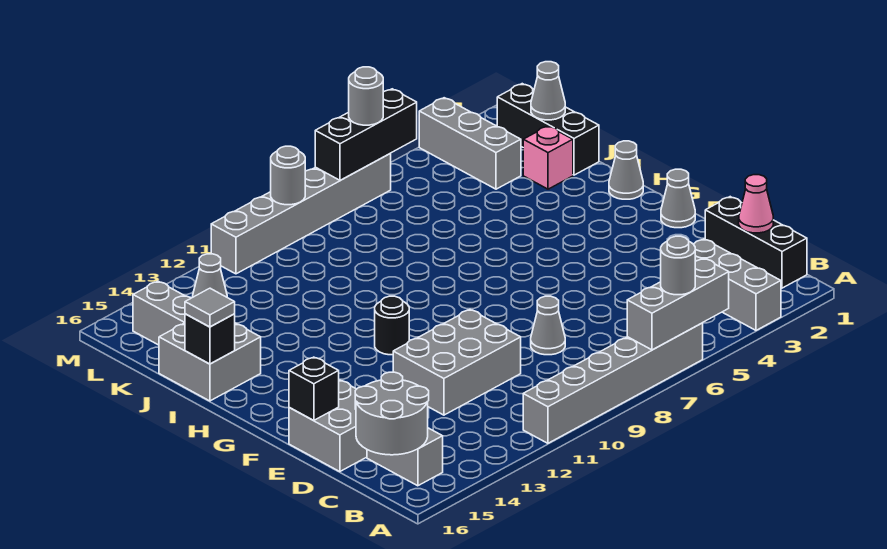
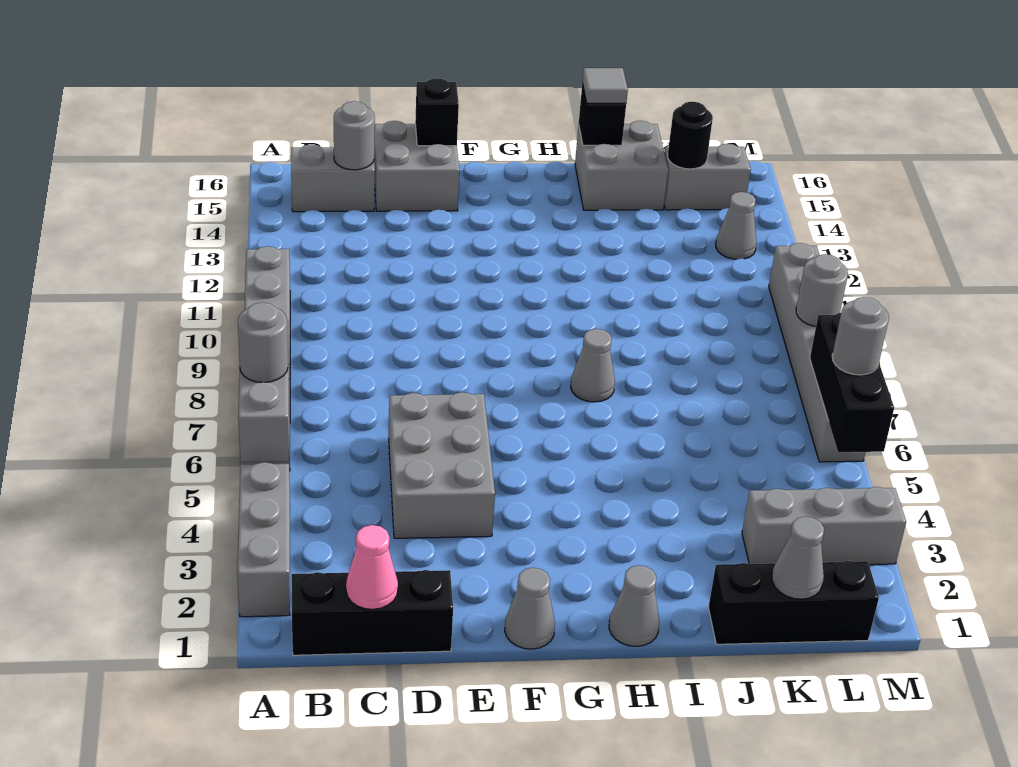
grey 1x3 brick [694,239,781,330] -> grey 1x3 brick turned to [237,462,290,617]
grey 2x2 round brick [355,372,429,455] -> grey 1x1 round brick [334,101,375,170]
grey 1x1 cone [531,296,565,355] -> grey 1x1 cone moved to [571,329,615,402]
grey 2x3 brick [393,310,521,415] -> grey 2x3 brick moved to [389,392,495,538]
black 1x1 round brick [375,296,409,355] -> black 1x1 round brick moved to [668,102,713,169]
pink 1x1 brick [523,126,573,189] -> none

